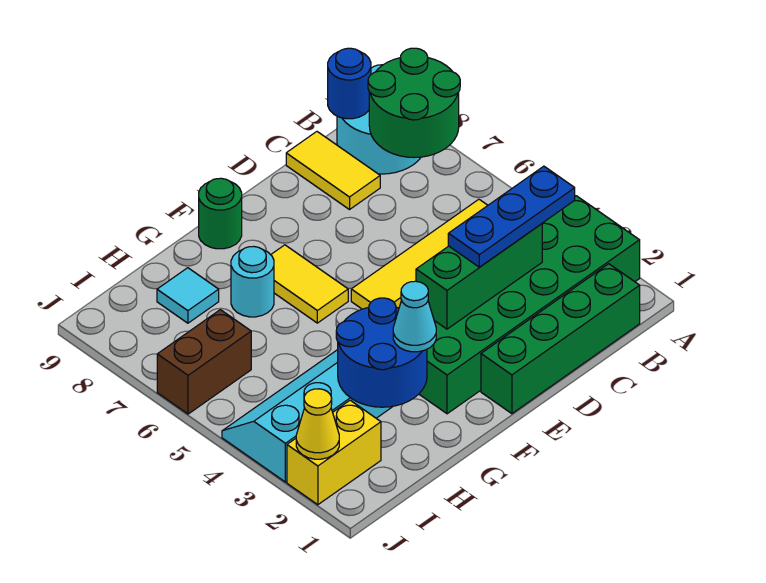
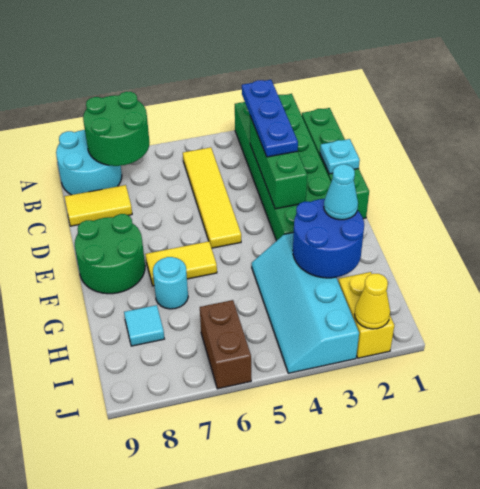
blue 1x1 round brick [328,48,371,119] -> none
none -> cyan 1x1 plate [320,139,360,174]
green 1x1 round brick [199,178,242,249] -> green 2x2 round brick [75,214,145,294]

